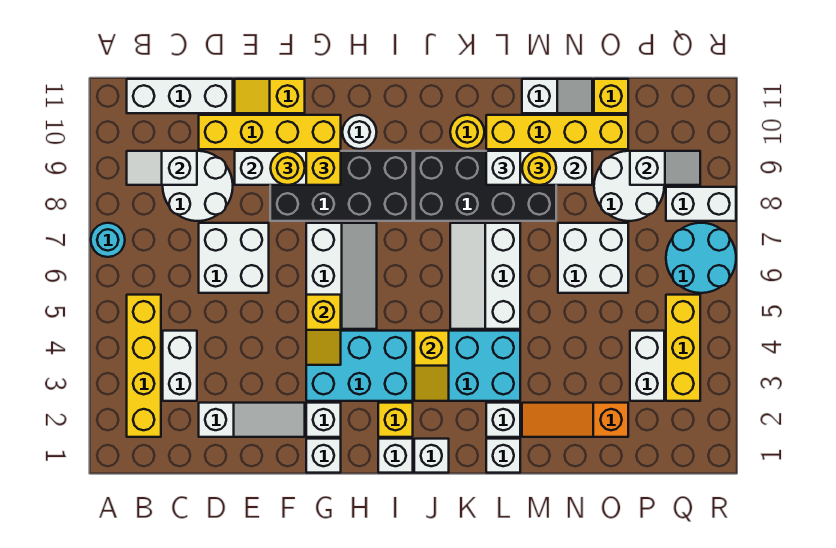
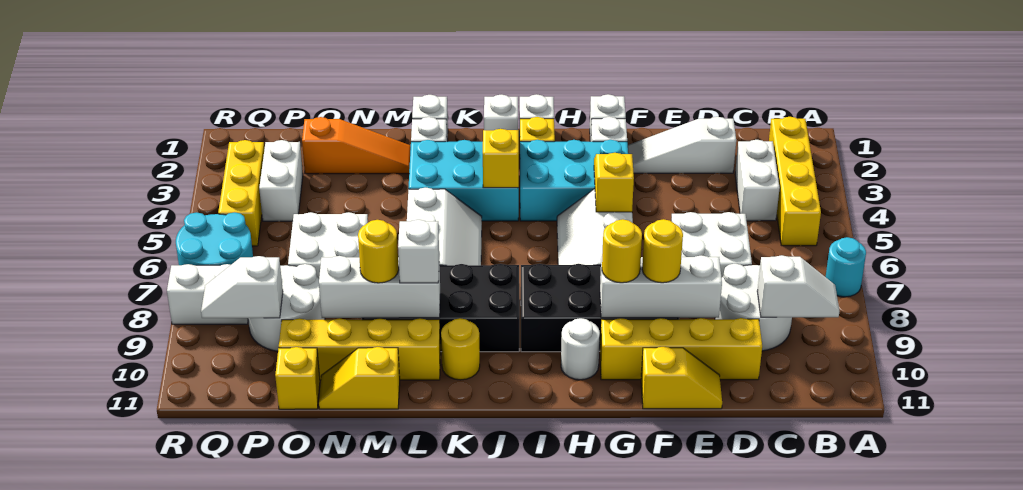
white 1x3 brick [127,79,233,113] -> none
yellow 1x1 brick [306,151,341,185] -> yellow 1x1 round brick [602,219,642,283]
white 1x2 slope [522,79,592,113] -> yellow 1x2 slope [319,347,400,409]

